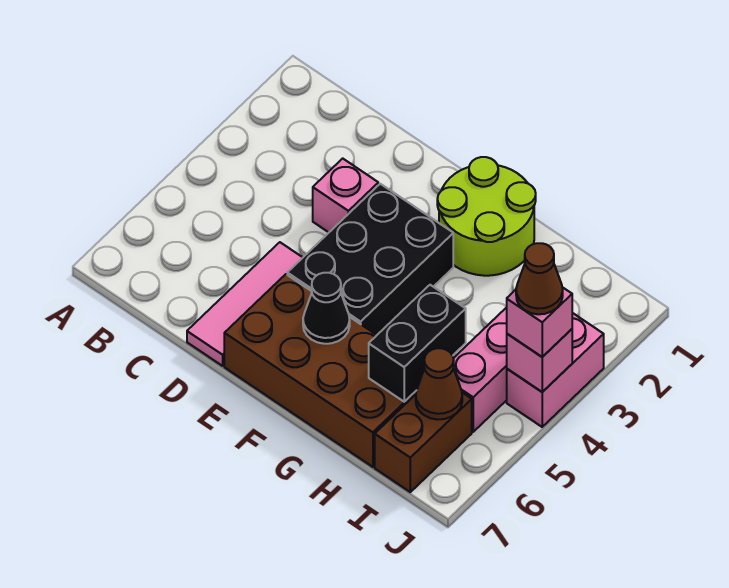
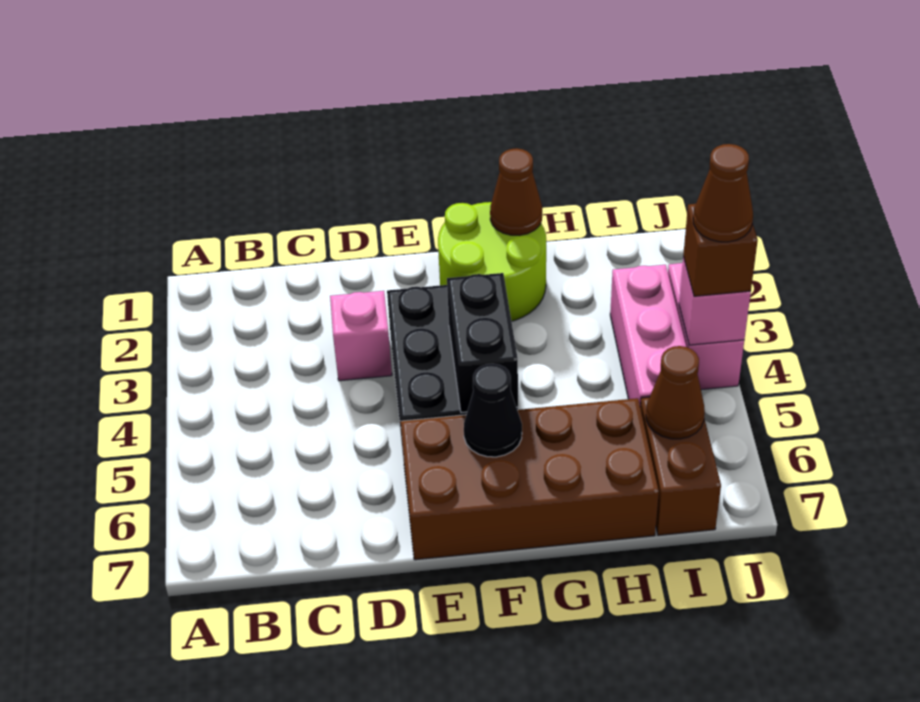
pink 1x3 tile [187,242,303,366] -> none
none -> brown 1x1 cone [490,148,542,235]
black 1x2 brick [369,285,466,402] -> black 1x2 brick moved to [447,273,518,413]
pink 1x1 brick [507,287,572,357] -> brown 1x1 brick [683,204,758,296]

